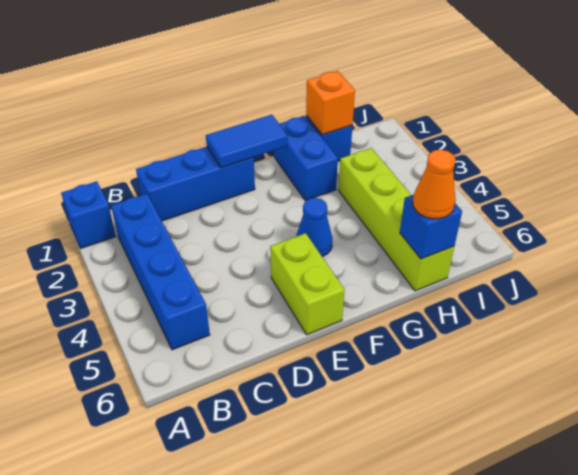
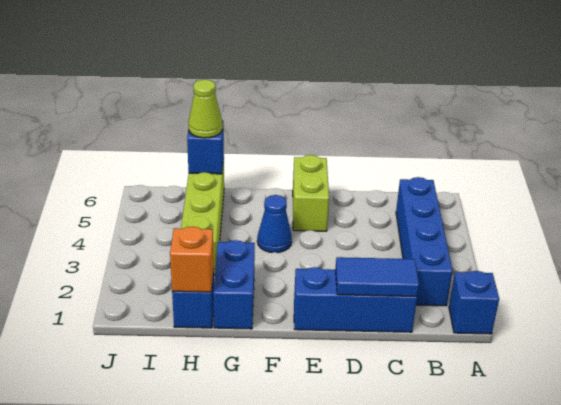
blue 1x2 tile [206,115,288,168] -> blue 1x2 tile moved to [335,257,419,296]
orange 1x1 cone [413,150,456,219] -> lime 1x1 cone [188,80,223,138]

